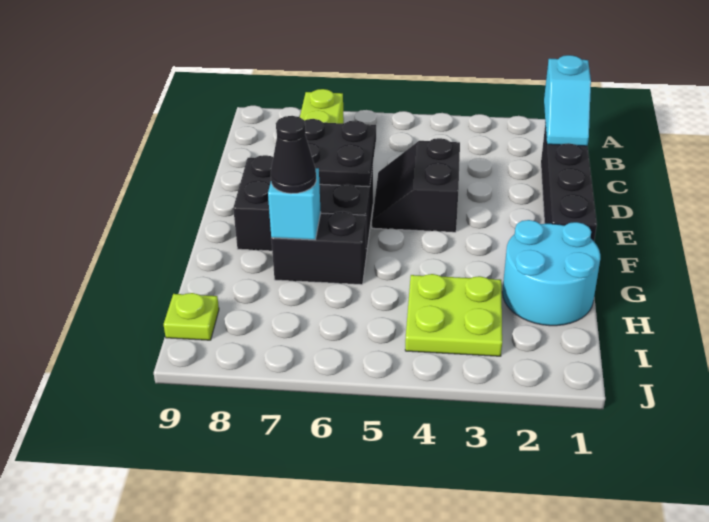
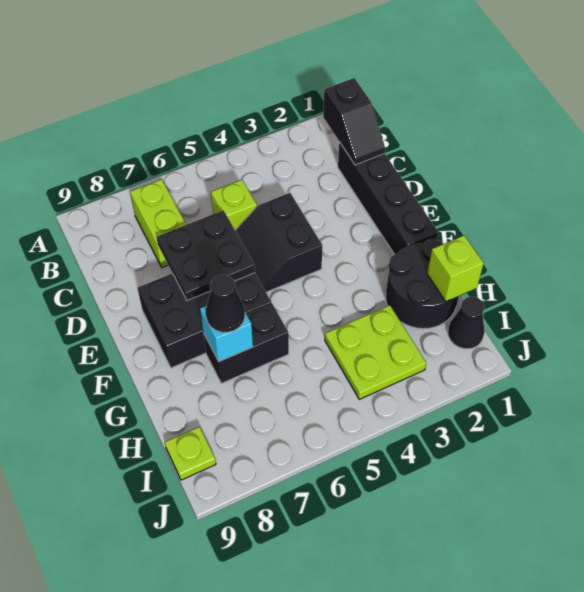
cyan 1x2 slope [544,55,591,146] -> black 1x2 slope [323,78,385,165]
none -> lime 1x1 brick [211,180,257,230]
cyan 2x2 round brick [502,220,600,326] -> black 2x2 round brick [386,239,459,329]
none -> lime 1x1 brick [427,236,484,301]
none -> black 1x1 cone [448,296,485,349]

